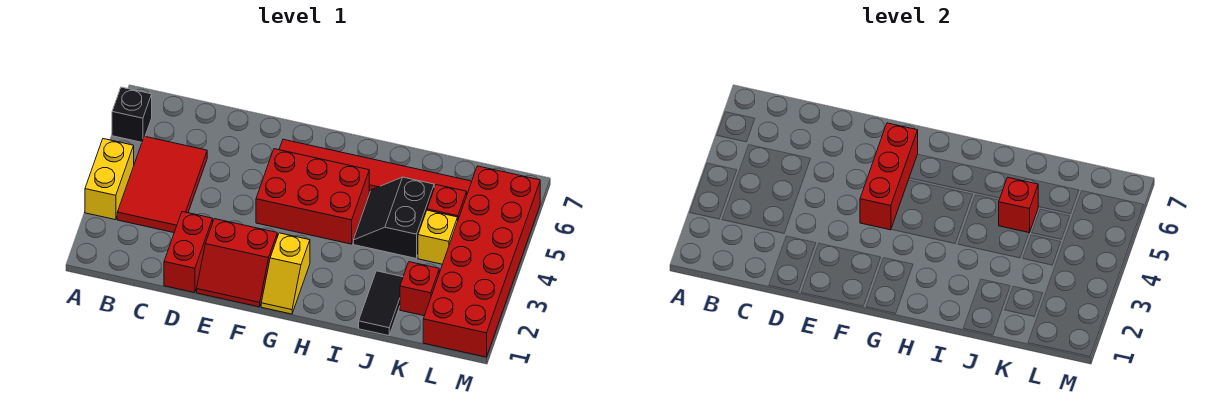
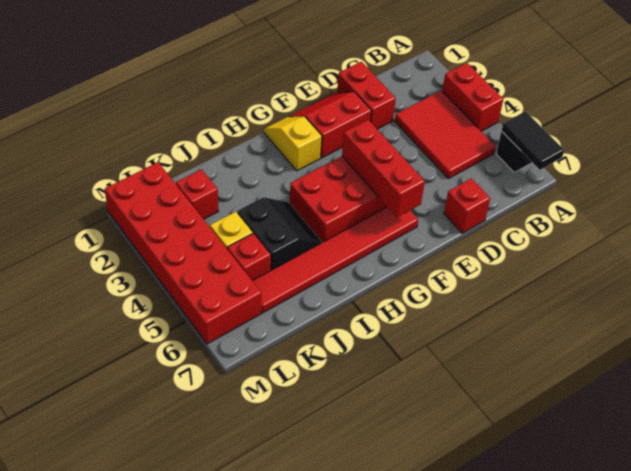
yellow 1x2 brick [85,139,134,220] -> red 1x2 brick [442,63,503,131]
black 1x2 tile [359,271,403,336] -> black 1x2 tile moved to [501,111,564,170]
red 1x1 brick [999,177,1038,233] -> red 1x1 brick moved to [444,178,490,233]

